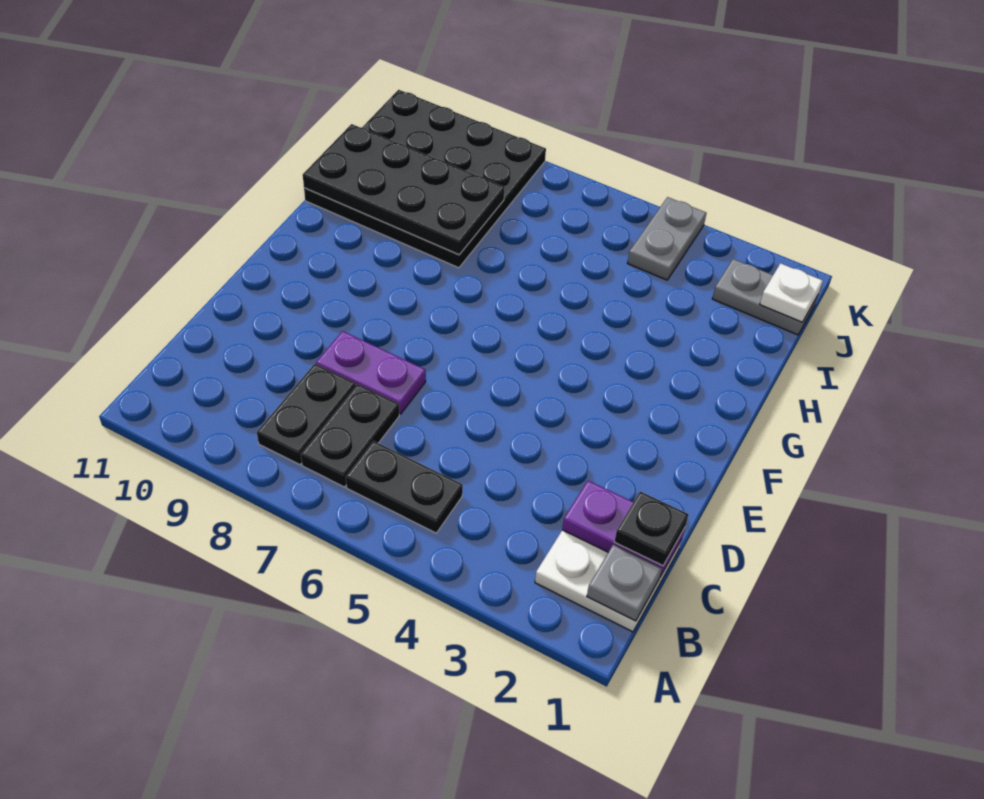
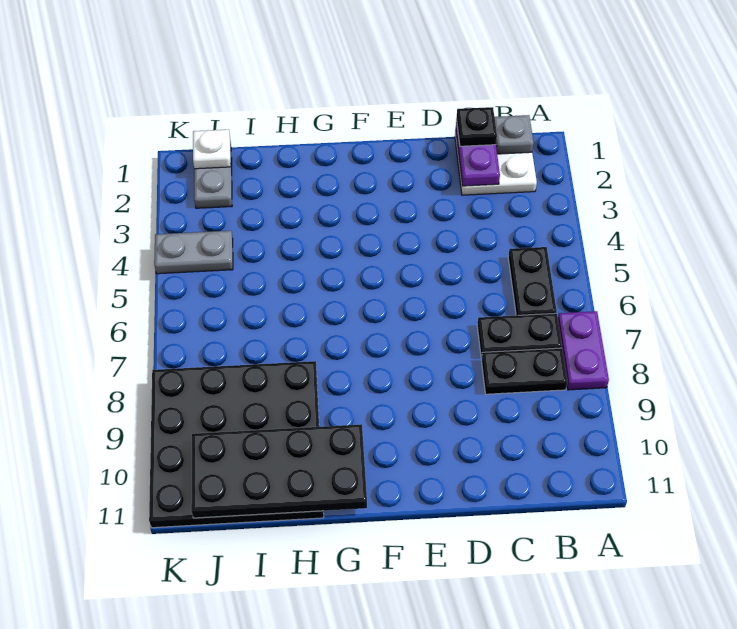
purple 1x2 plate [316,331,426,414] -> purple 1x2 plate moved to [558,311,609,390]
black 2x4 plate [303,124,505,255] -> black 2x4 plate turned to [191,424,367,518]

